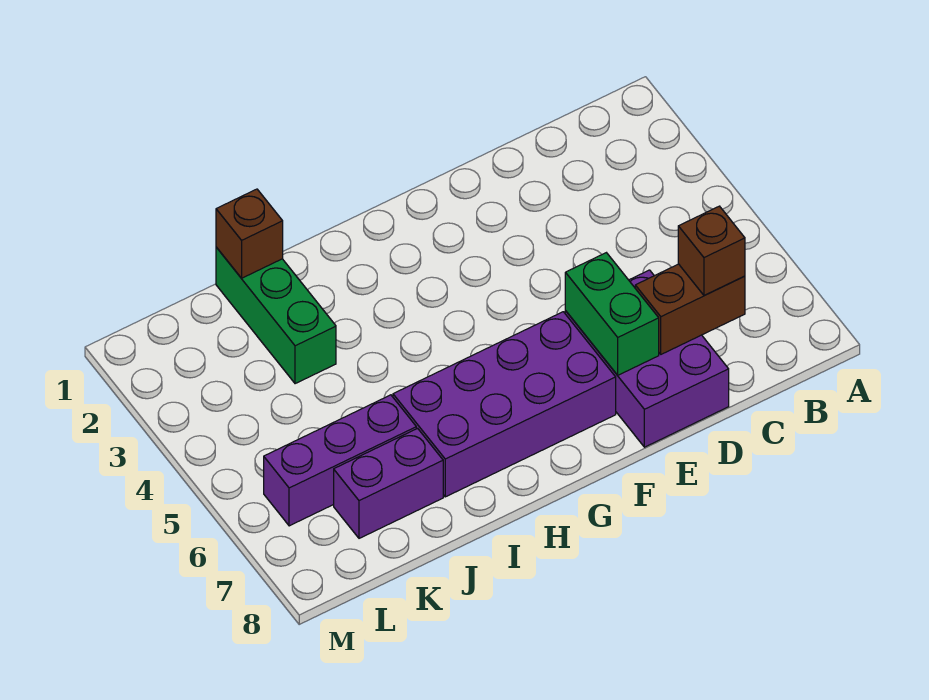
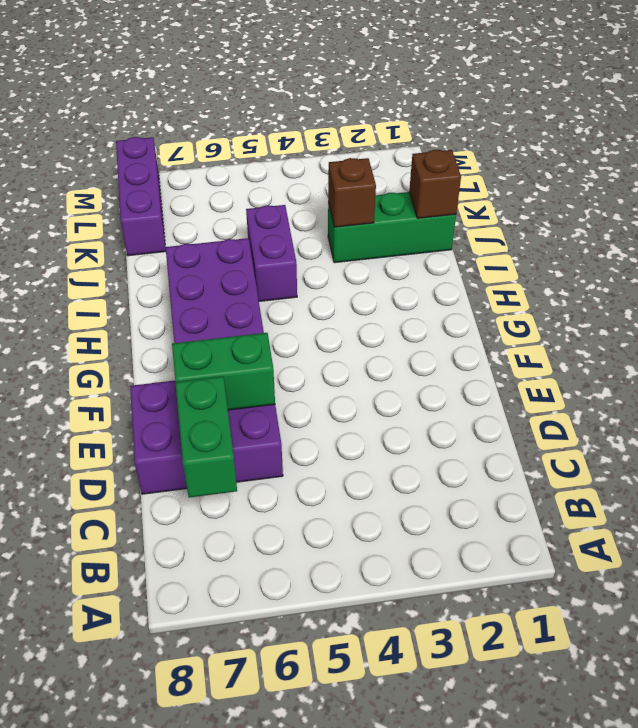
brown 1x2 brick [635,264,745,354] -> green 1x2 brick [175,376,237,497]
brown 1x1 brick [678,206,745,296] -> brown 1x1 brick moved to [328,158,376,227]
purple 1x3 brick [264,395,416,526] -> purple 1x3 brick moved to [116,137,166,256]
purple 1x2 brick [334,428,443,538] -> purple 1x2 brick moved to [246,205,297,301]

